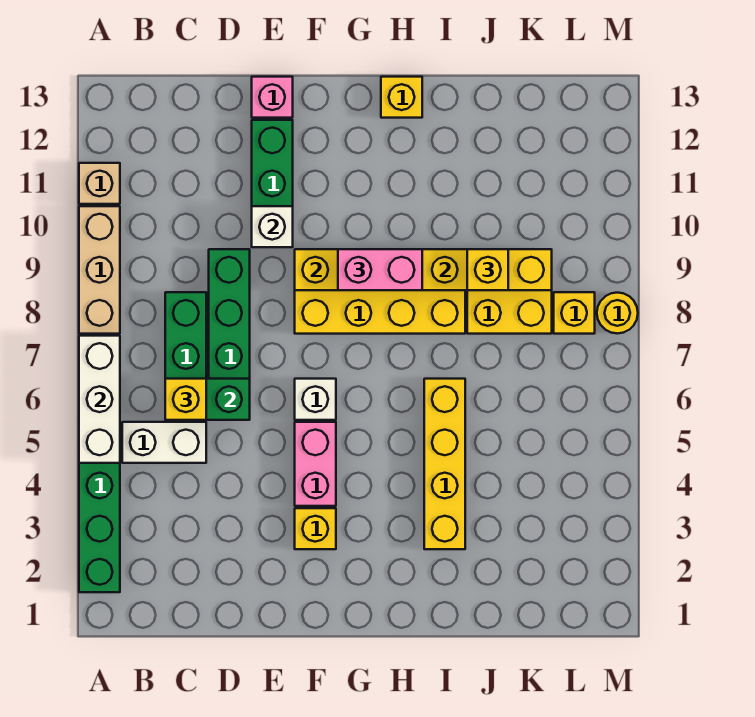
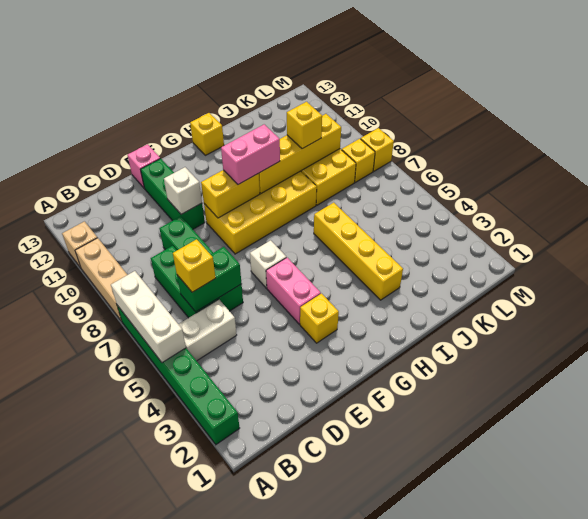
yellow 1x1 round brick [597,293,638,334] -> yellow 1x1 brick [361,128,394,171]

